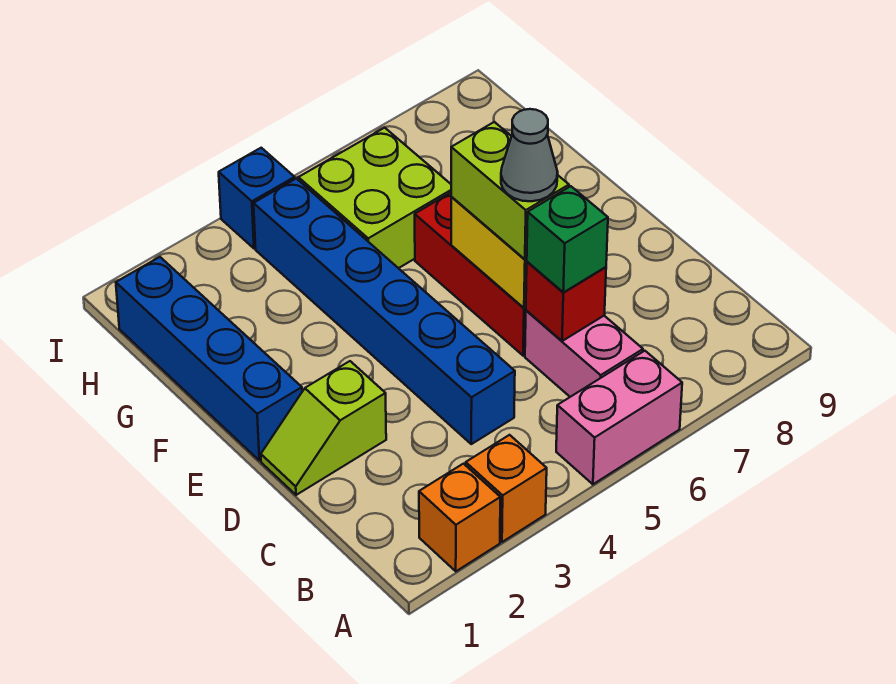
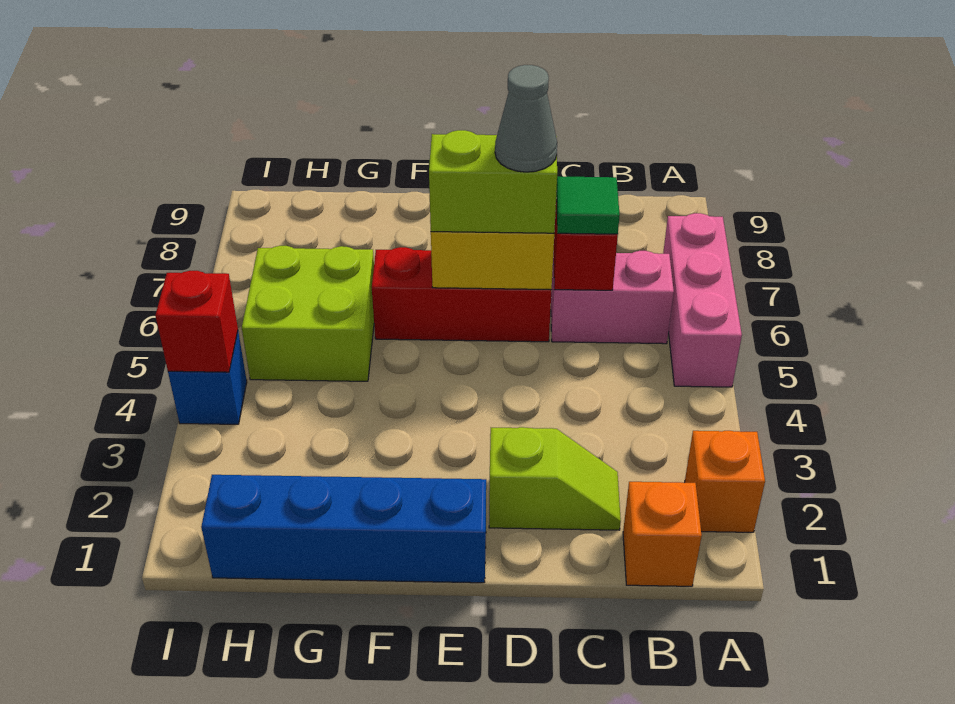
orange 1x1 brick [466,435,547,542] -> orange 1x1 brick moved to [623,482,702,586]
pink 1x2 brick [556,351,682,484] -> pink 1x3 brick [663,213,742,387]
blue 1x6 brick [254,179,515,444] -> none
green 1x1 brick [527,186,608,292] -> green 1x1 tile [556,176,620,234]
lime 1x2 slope [261,361,386,495] -> lime 1x2 slope turned to [489,427,621,530]
none -> red 1x1 brick [155,271,238,372]

